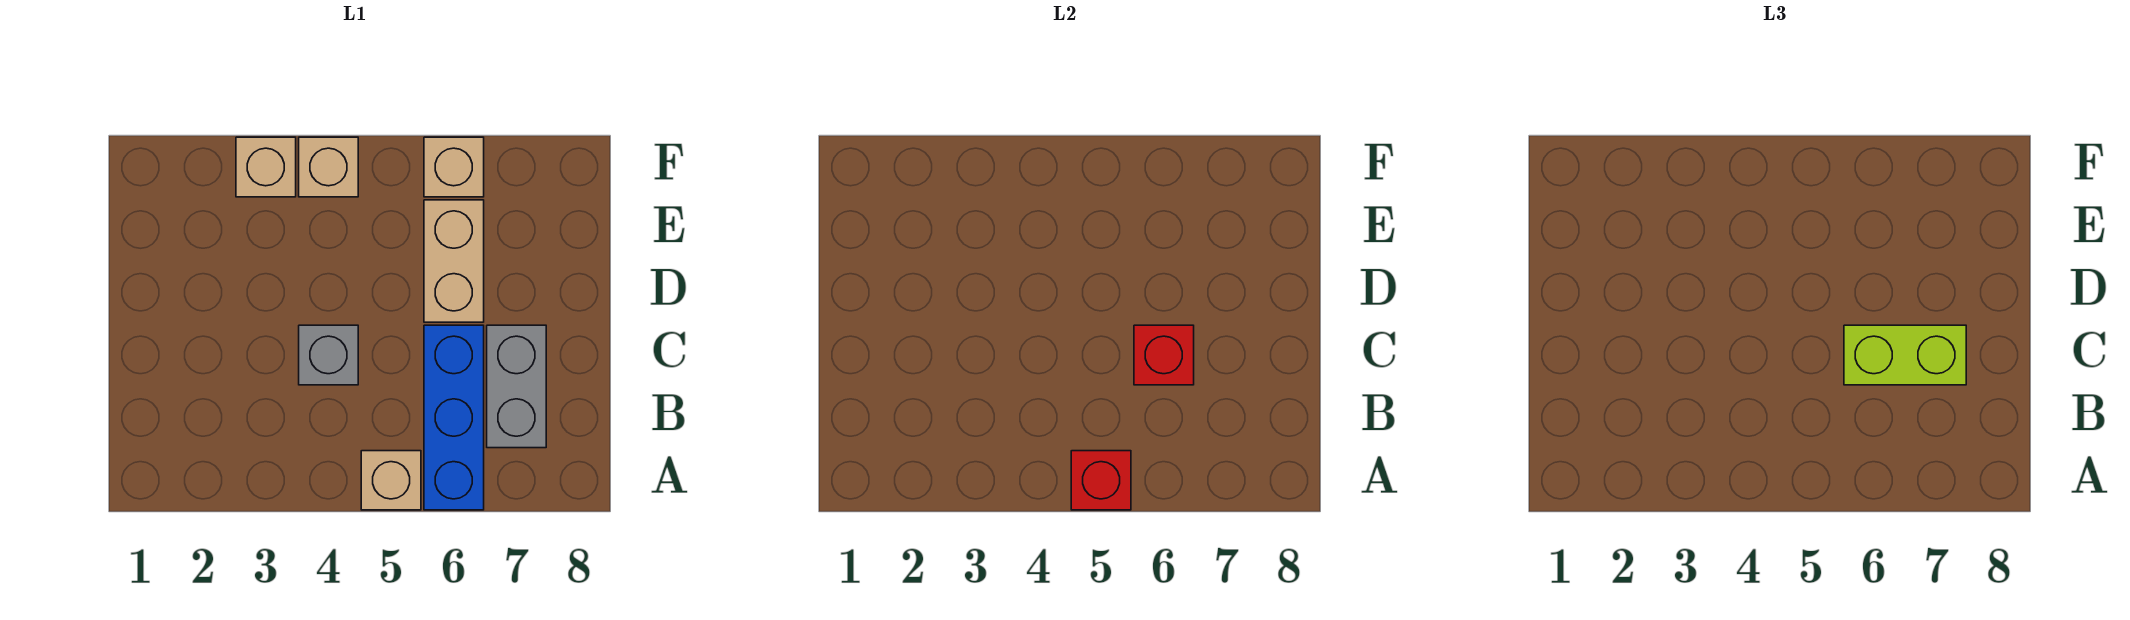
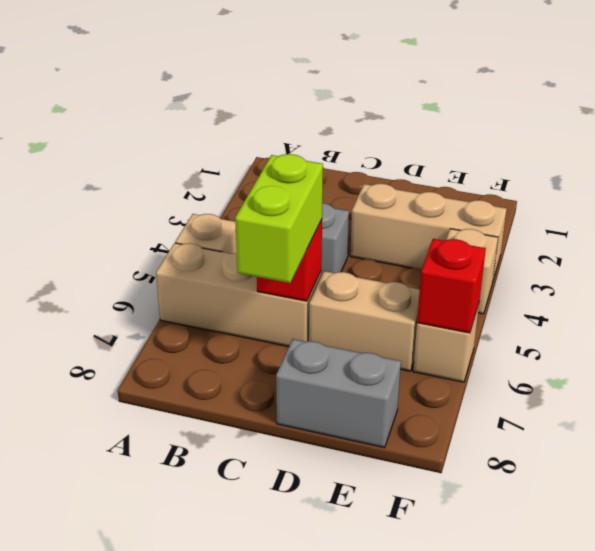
red 1x1 brick [1071,451,1131,510] -> red 1x1 brick moved to [417,239,486,333]
blue 1x3 brick [424,325,484,510] -> tan 1x3 brick [156,243,321,346]
grey 1x2 brick [487,325,546,448] -> grey 1x2 brick moved to [276,339,401,448]
tan 1x1 brick [236,137,296,197] -> tan 1x3 brick [350,184,506,283]

